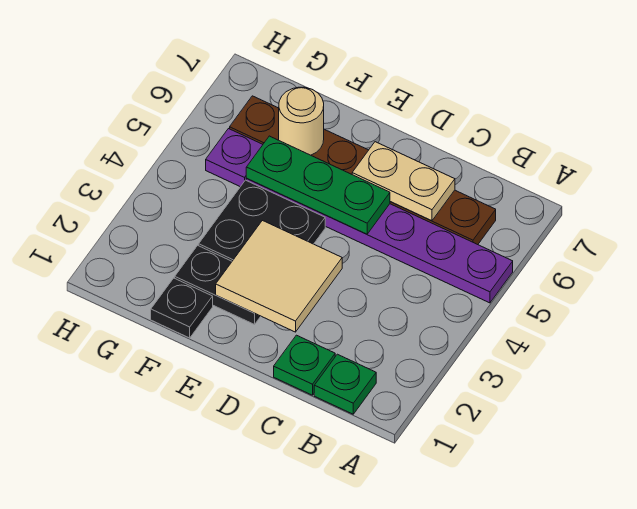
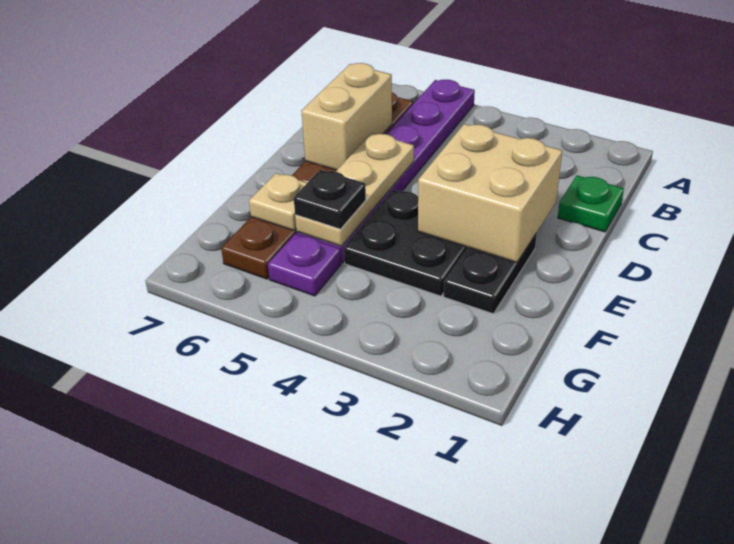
green 1x1 plate [314,354,376,414] -> none
tan 1x2 plate [352,142,455,221] -> tan 1x2 brick [301,63,392,170]
tan 2x2 tile [216,221,342,332] -> tan 2x2 brick [418,124,562,263]
green 1x3 plate [246,136,390,234] -> tan 1x3 plate [295,133,414,246]
black 1x1 plate [151,278,213,338] -> black 1x1 plate moved to [294,170,366,229]
tan 1x1 round brick [279,87,324,155] -> tan 1x1 plate [249,173,307,231]

